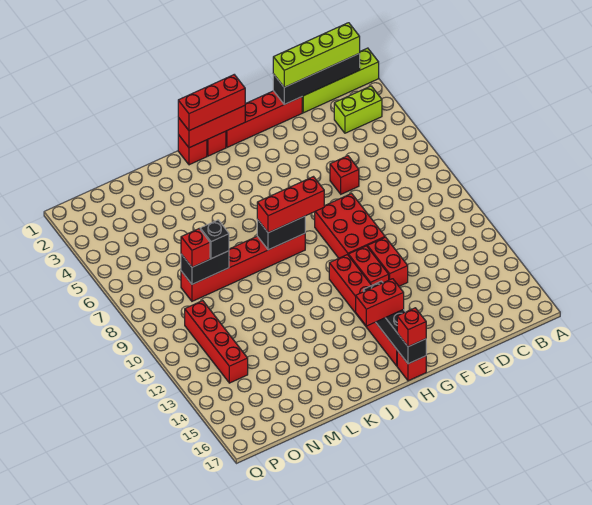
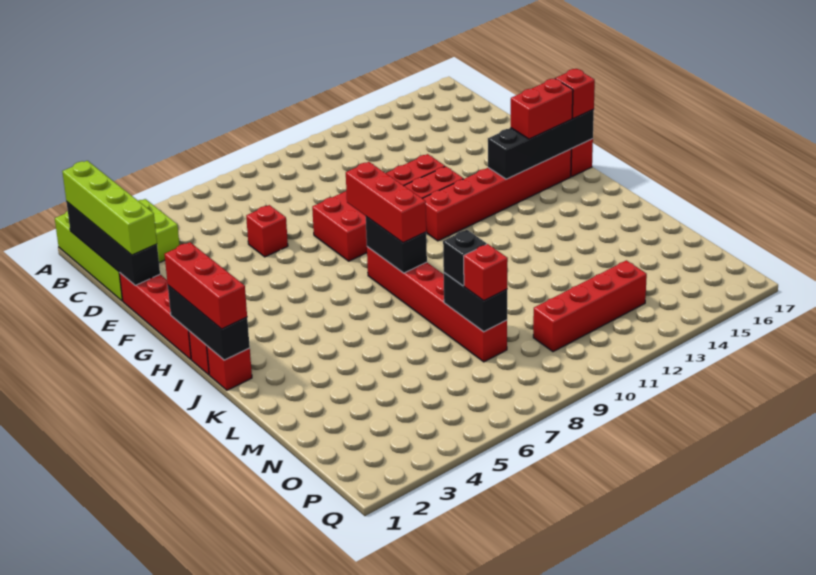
red 1x3 brick [178,106,245,148] -> black 1x3 brick [168,285,250,360]
red 1x2 brick [356,279,404,326] -> red 1x2 brick turned to [511,78,573,139]

